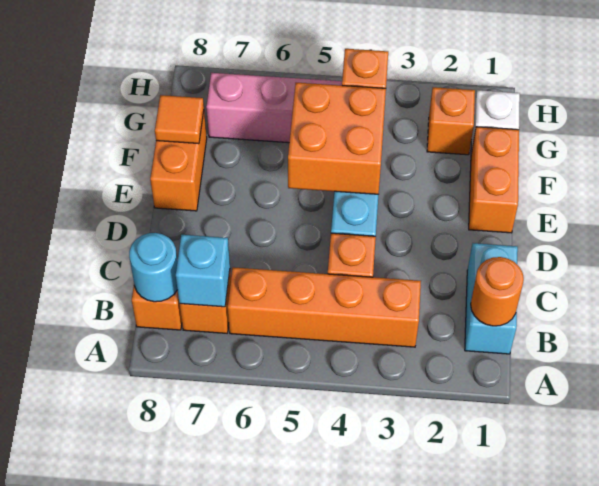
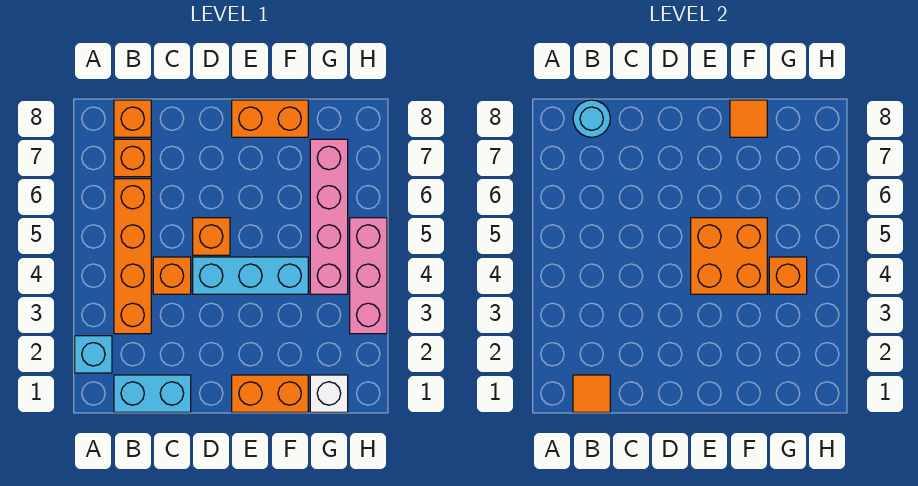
orange 1x1 round brick [471,257,524,326] -> orange 1x1 tile [573,375,610,412]
cyan 1x1 brick [176,235,230,307] -> cyan 1x1 brick moved to [75,336,112,373]
orange 1x1 brick [427,87,475,155] -> orange 1x1 brick moved to [193,218,230,255]
none -> pink 1x3 brick [350,218,387,334]

